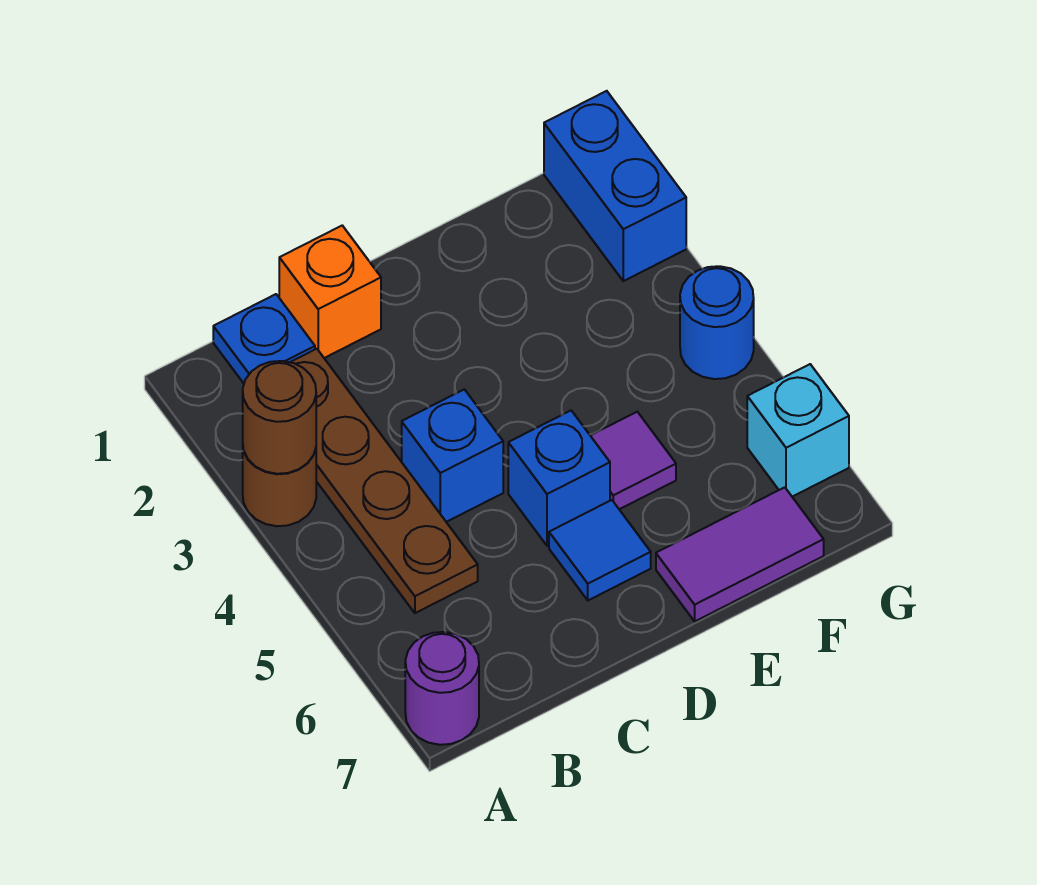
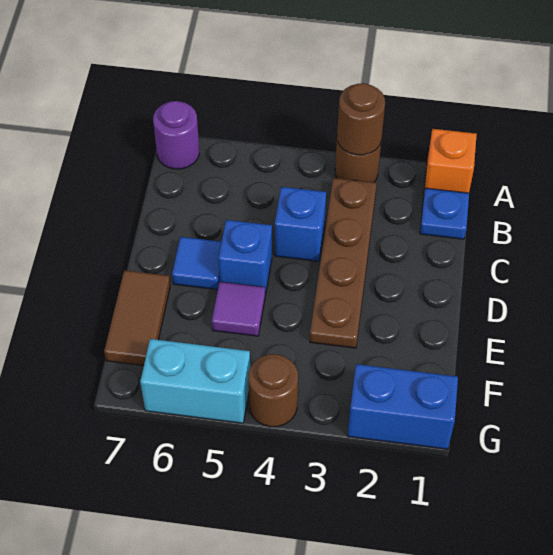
brown 1x4 plate [290,349,478,613] -> brown 1x4 plate turned to [310,178,377,348]
orange 1x1 brick [279,226,381,358] -> orange 1x1 brick moved to [424,129,477,193]
purple 1x2 tile [656,487,824,621] -> brown 1x2 tile [104,270,170,366]
blue 1x1 round brick [680,266,754,379] -> brown 1x1 round brick [248,354,298,427]
cyan 1x1 brick [747,364,849,497] -> cyan 1x2 brick [140,339,250,423]

